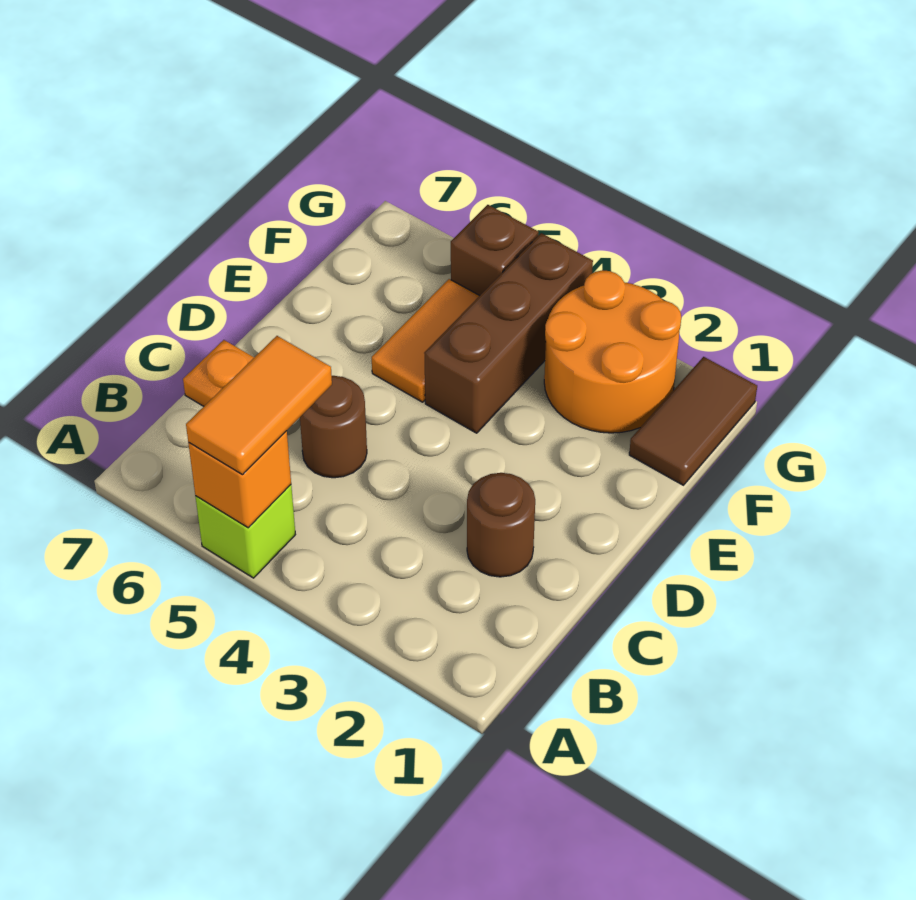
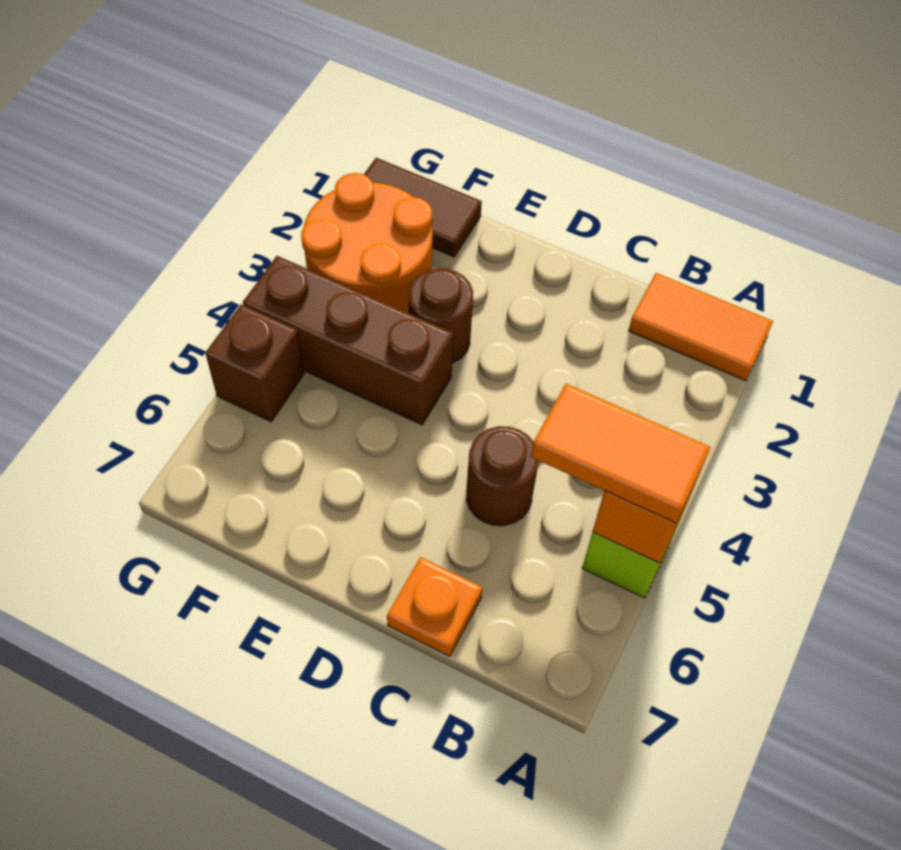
brown 1x1 round brick [467,473,535,577] -> brown 1x1 round brick moved to [409,268,473,363]
orange 1x2 tile [372,279,479,402] -> orange 1x2 tile moved to [629,273,773,381]

